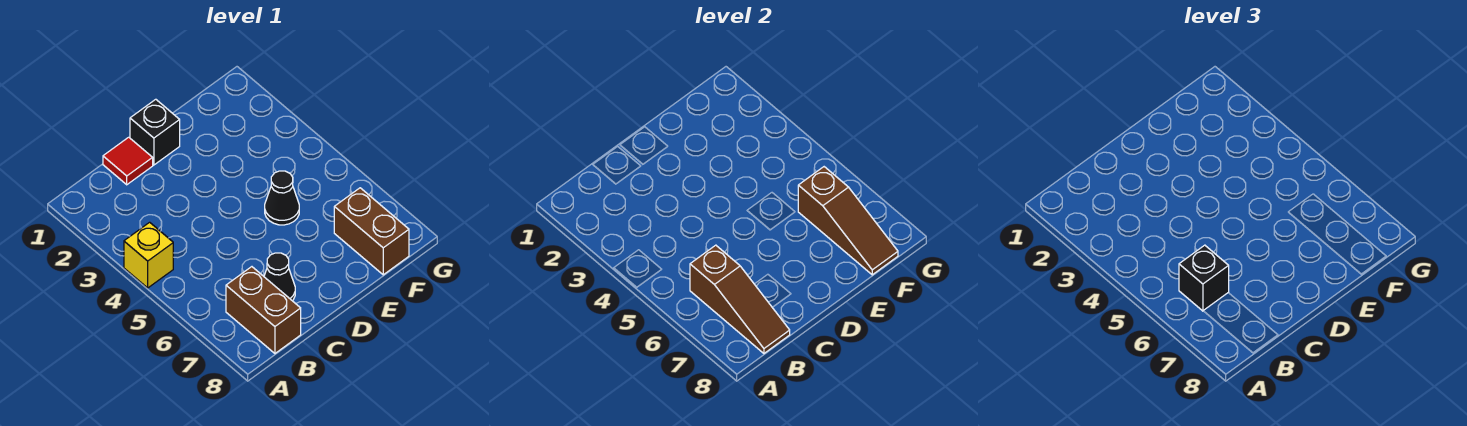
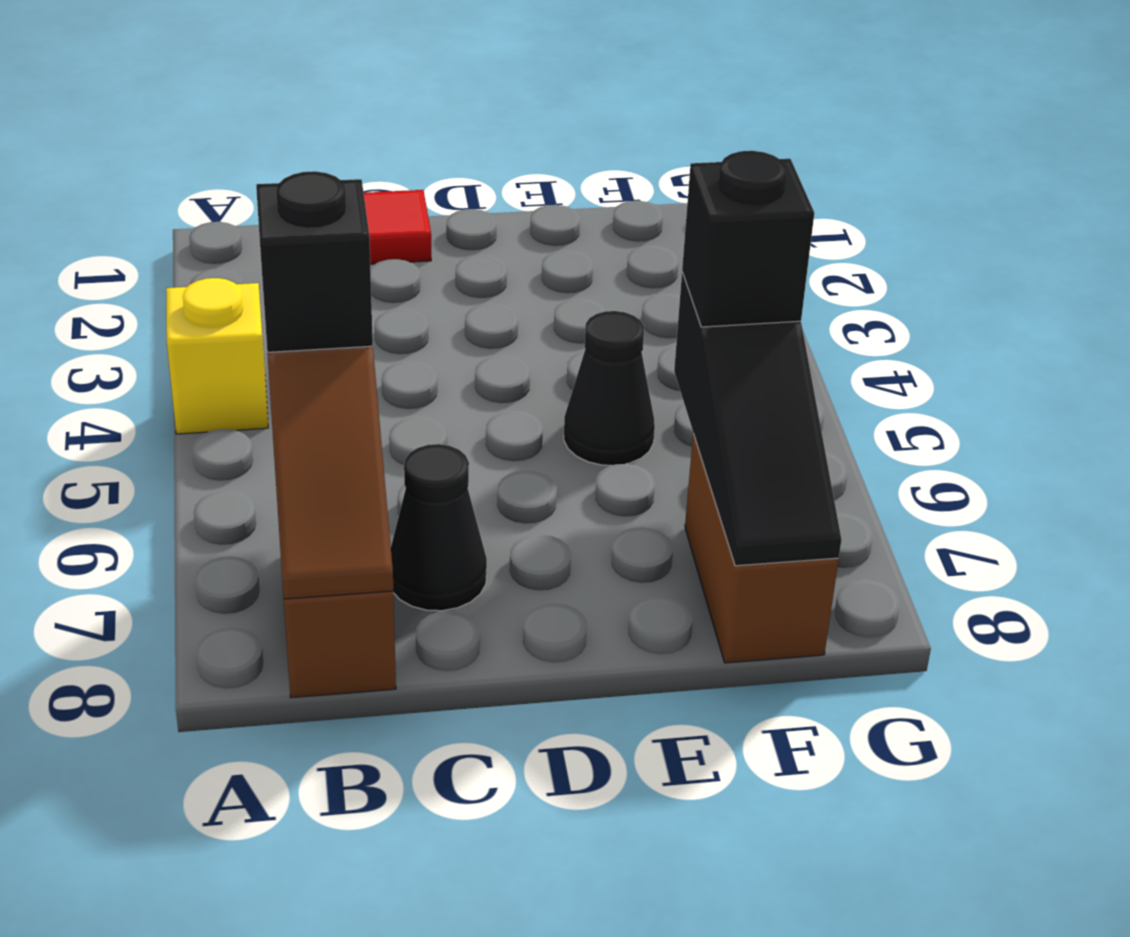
black 1x1 brick [130,99,180,165] -> black 1x1 brick moved to [682,151,814,327]
brown 1x3 slope [798,167,898,275] -> black 1x3 slope [674,272,842,566]

